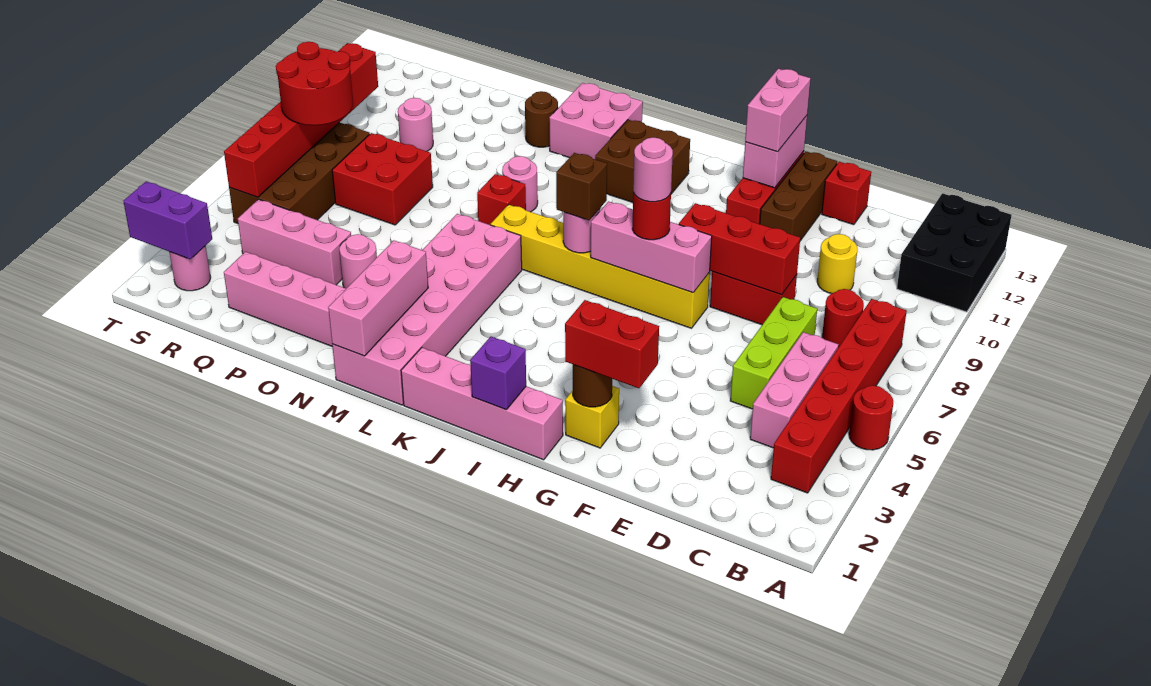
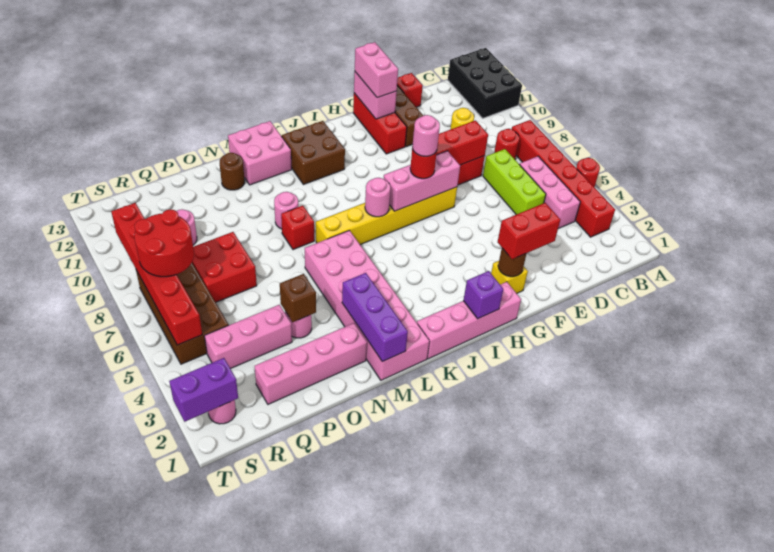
brown 1x1 brick [556,153,607,220] -> brown 1x1 brick moved to [280,274,316,322]
pink 1x3 brick [328,240,428,356] -> purple 1x3 brick [342,273,408,362]

